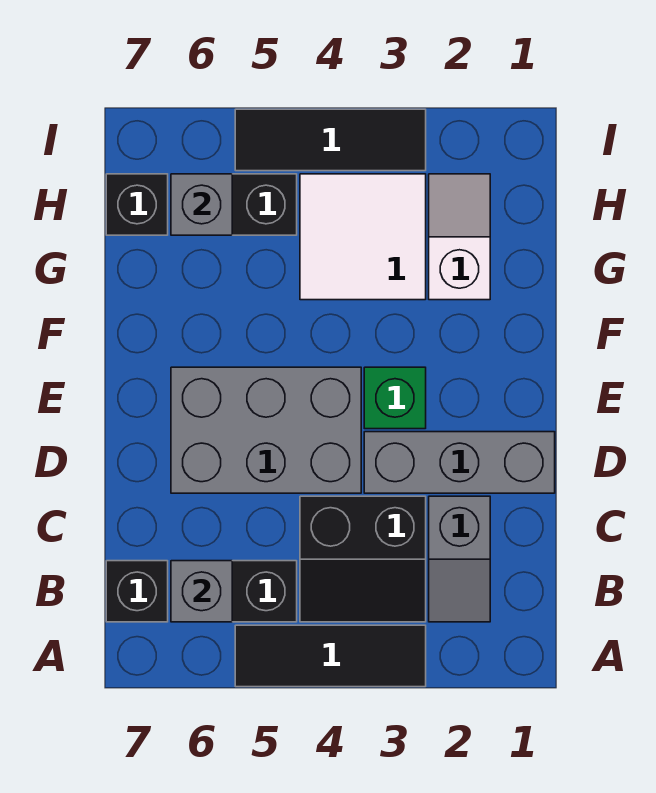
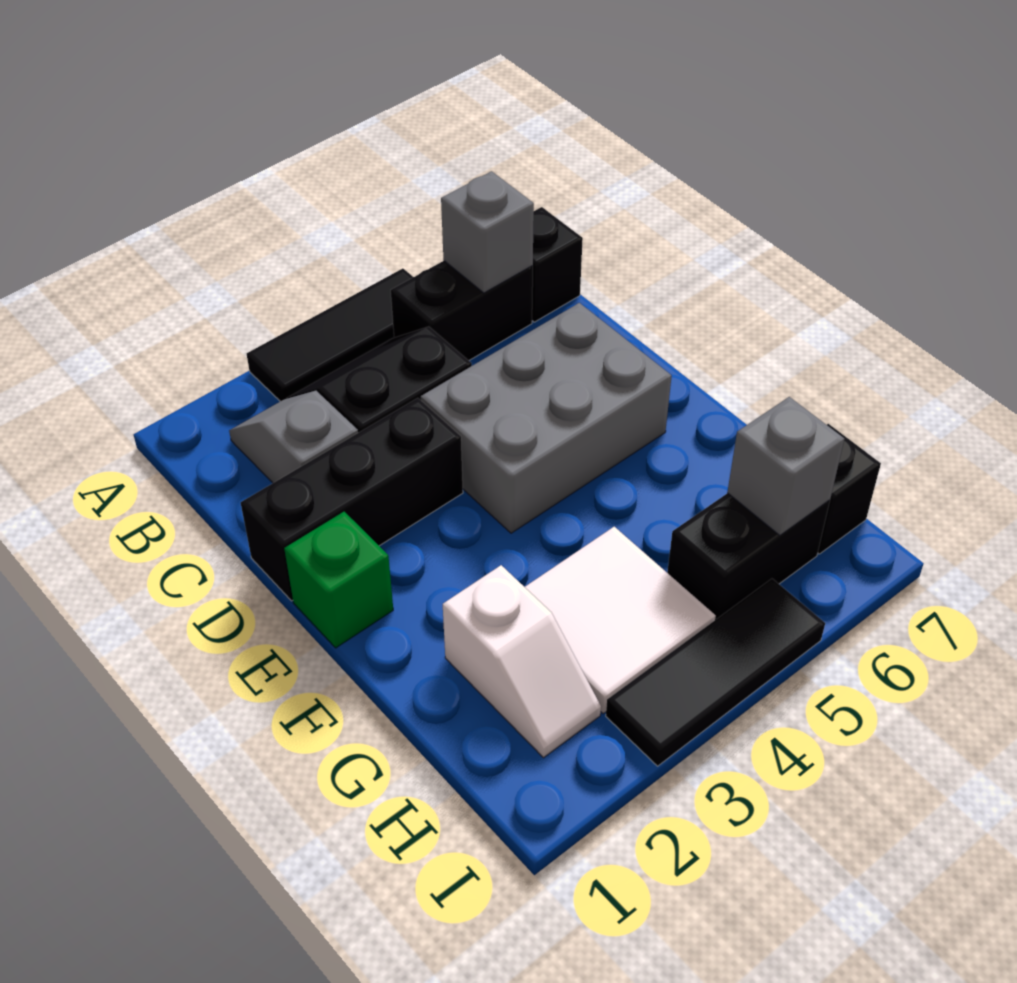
grey 1x3 brick [364,432,555,493] -> black 1x3 brick [241,398,463,601]
green 1x1 brick [364,367,426,429] -> green 1x1 brick moved to [284,512,393,648]

